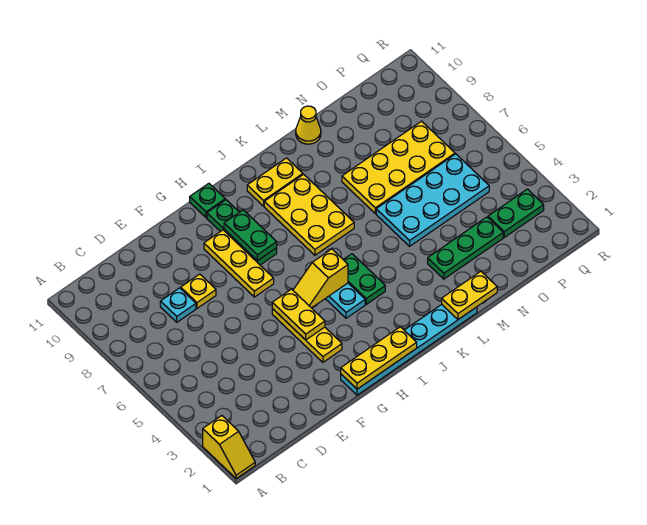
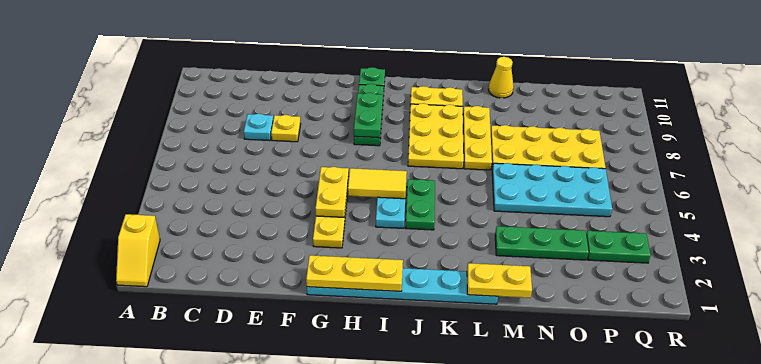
yellow 1x3 plate [204,230,274,297] -> yellow 1x3 plate moved to [463,106,492,170]
yellow 1x2 slope [293,249,348,308] -> yellow 1x2 tile [348,168,407,199]

